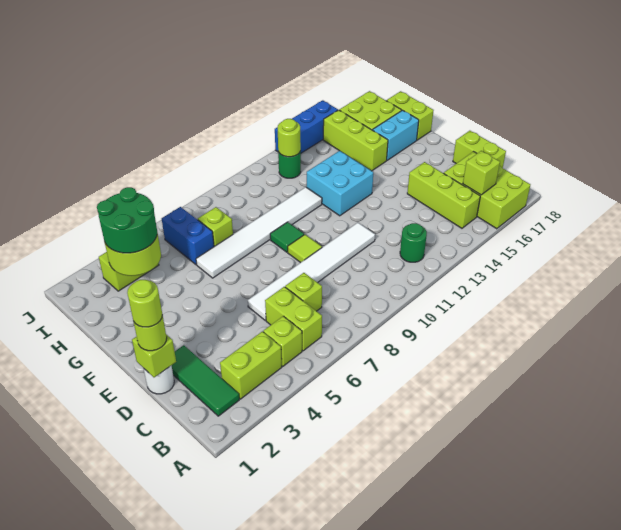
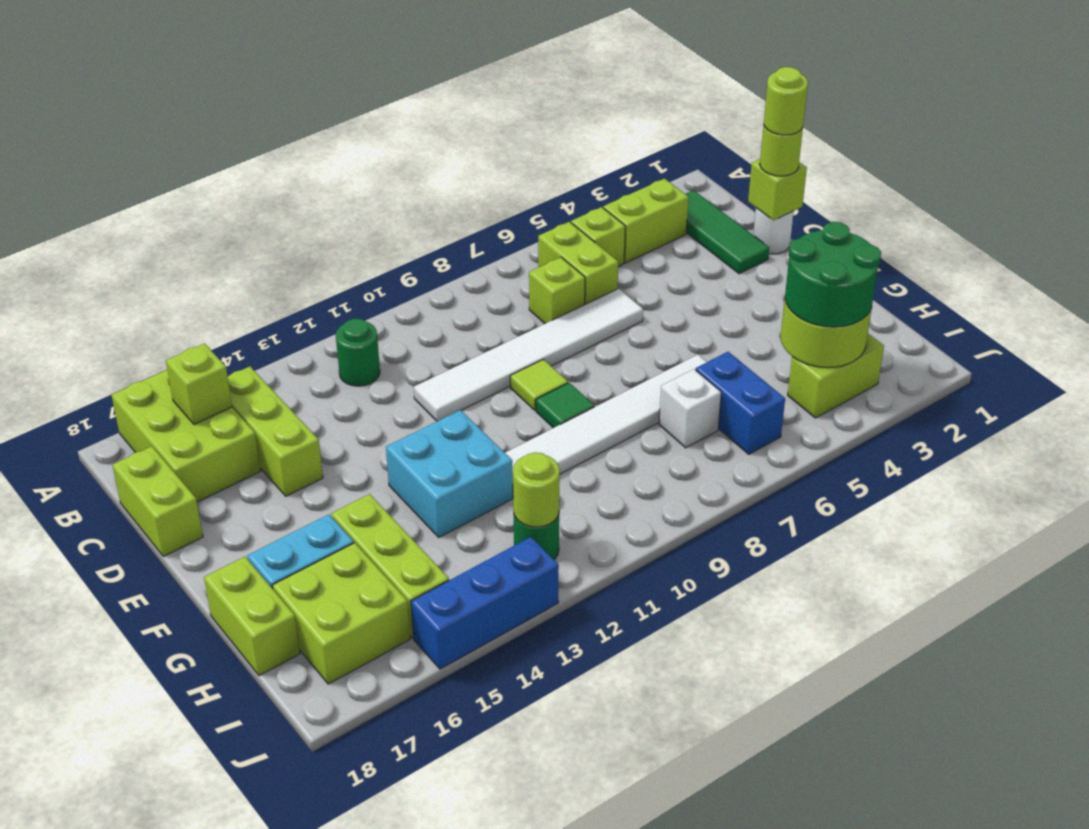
lime 1x1 brick [198,207,233,247] -> white 1x1 brick [659,369,721,448]

